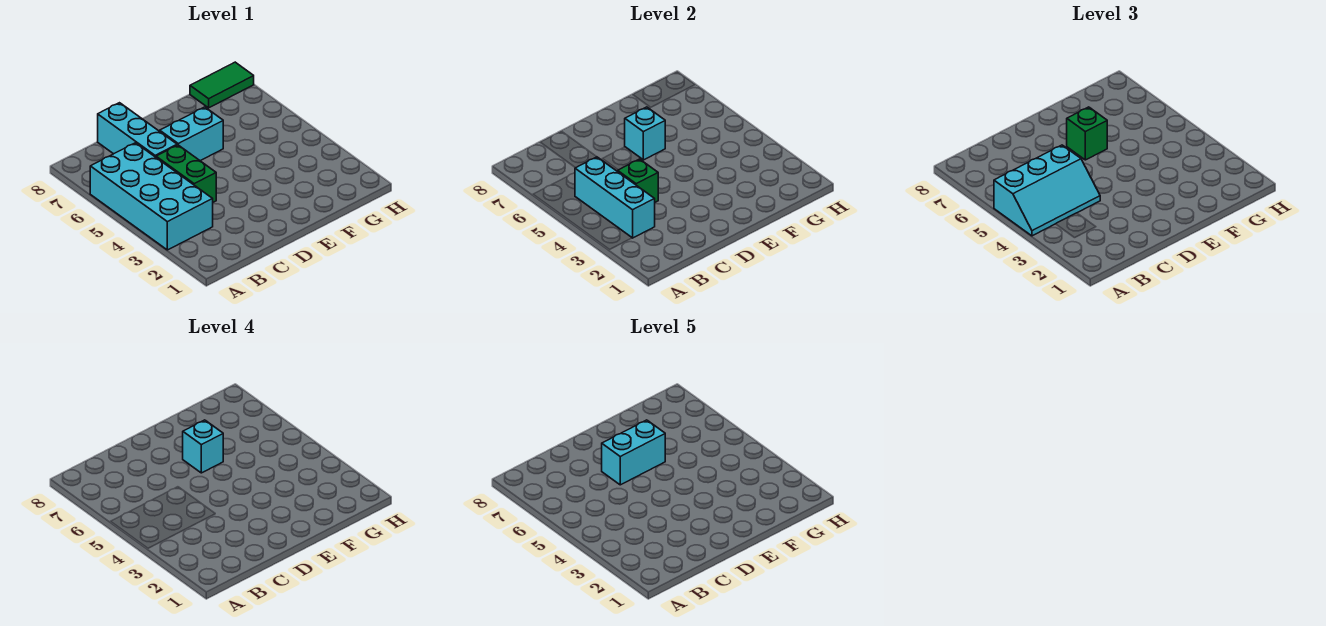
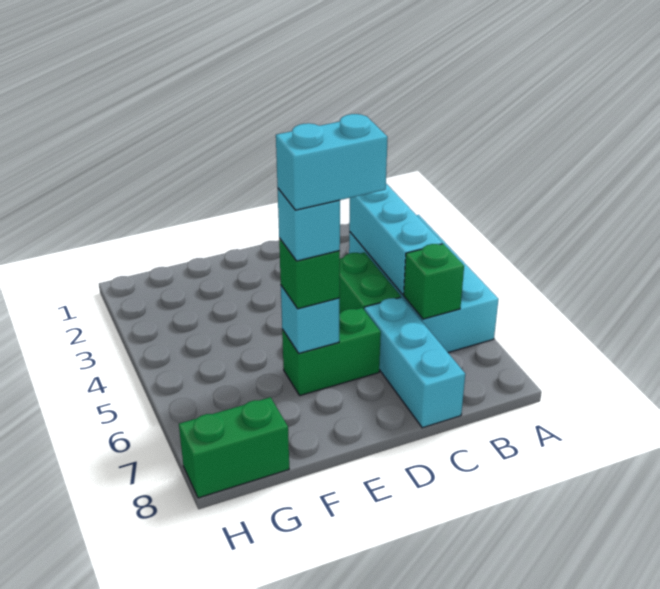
cyan 2x3 slope [994,145,1100,236] -> none
green 1x1 brick [618,159,658,202] -> green 1x1 brick moved to [404,244,464,319]
cyan 1x2 brick [160,107,223,161] -> green 1x2 brick [282,308,381,395]
green 1x2 tile [190,62,254,108] -> green 1x2 brick [179,397,289,498]

